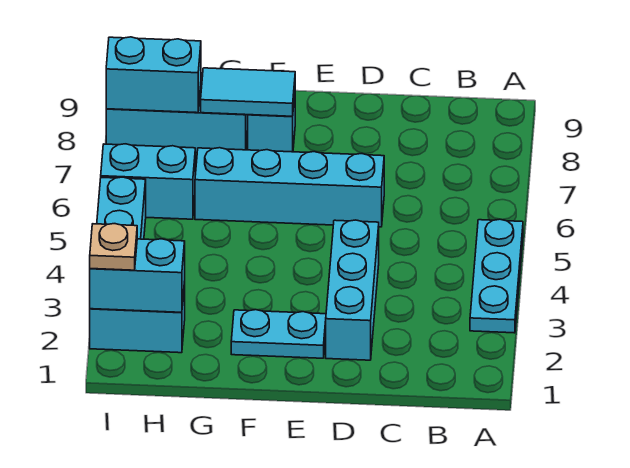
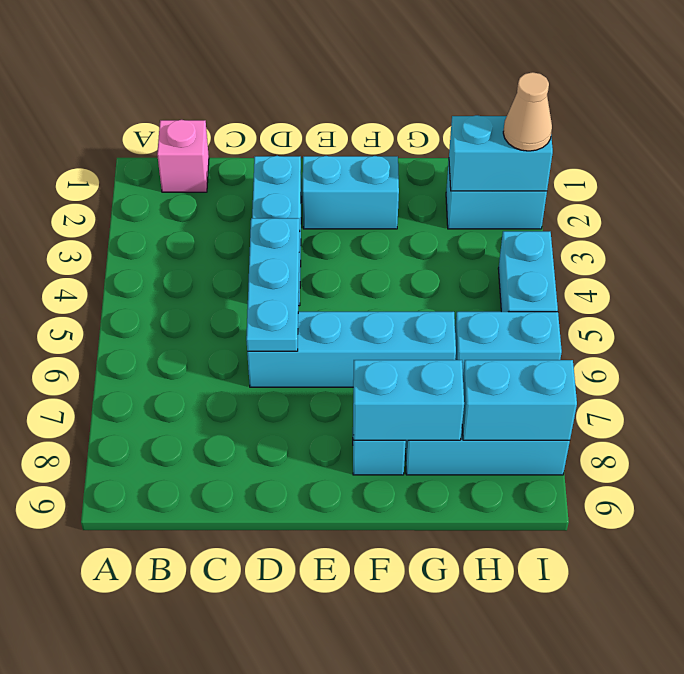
cyan 1x3 plate [470,219,523,333] -> cyan 1x3 plate moved to [246,218,300,351]
none -> pink 1x1 brick [157,120,209,192]
cyan 1x2 plate [231,310,326,358] -> cyan 1x2 brick [303,156,399,229]
cyan 1x2 tile [201,68,295,116] -> cyan 1x2 brick [353,360,464,441]
tan 1x1 plate [90,224,137,270] -> tan 1x1 cone [503,72,552,151]

